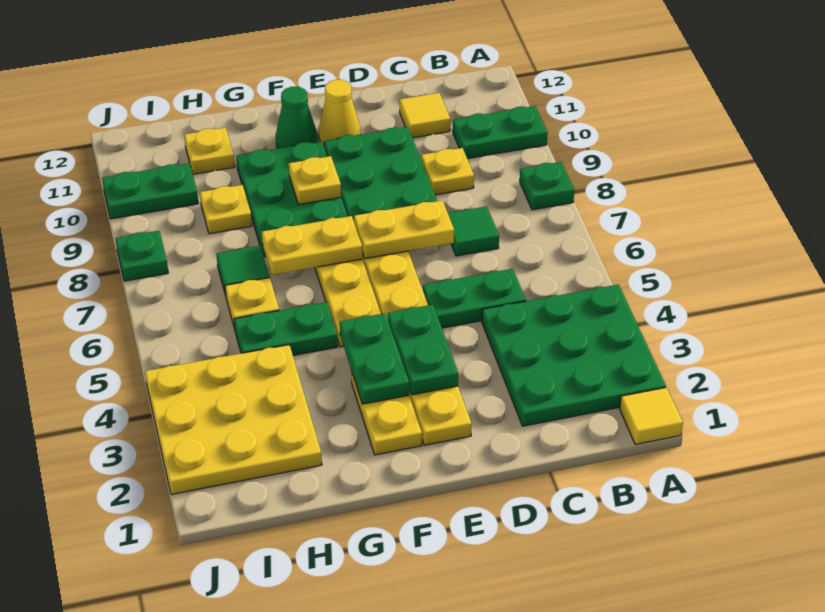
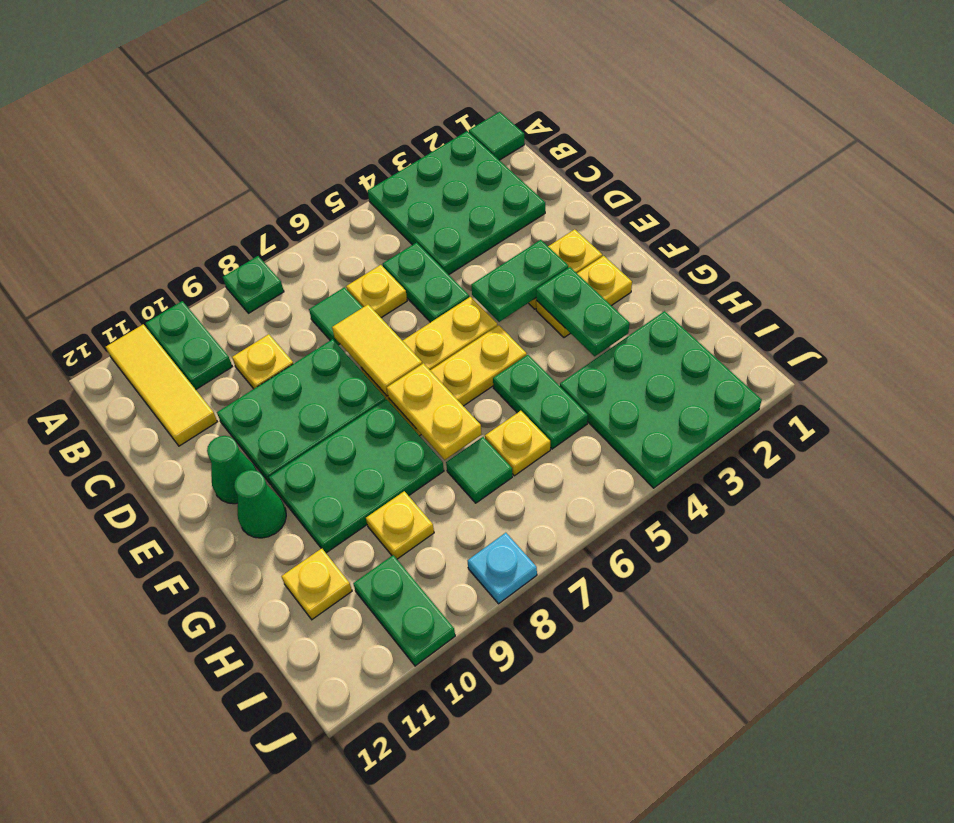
yellow 1x1 tile [620,387,683,444] -> green 1x1 tile [469,112,524,160]
yellow 1x1 tile [400,93,450,138] -> yellow 1x3 tile [106,324,217,446]
yellow 1x2 plate [354,200,454,259] -> yellow 1x2 tile [332,305,422,396]
yellow 1x1 cone [319,80,361,144] -> green 1x1 cone [207,436,257,504]
green 1x2 plate [340,313,410,404] -> green 1x2 plate turned to [536,267,629,356]
yellow 1x1 plate [289,156,341,205] -> yellow 1x1 plate moved to [346,265,407,318]
yellow 3x3 plate [145,345,322,494] -> green 3x3 plate [560,311,762,488]
green 1x1 plate [115,231,168,281] -> cyan 1x1 plate [468,533,537,604]

